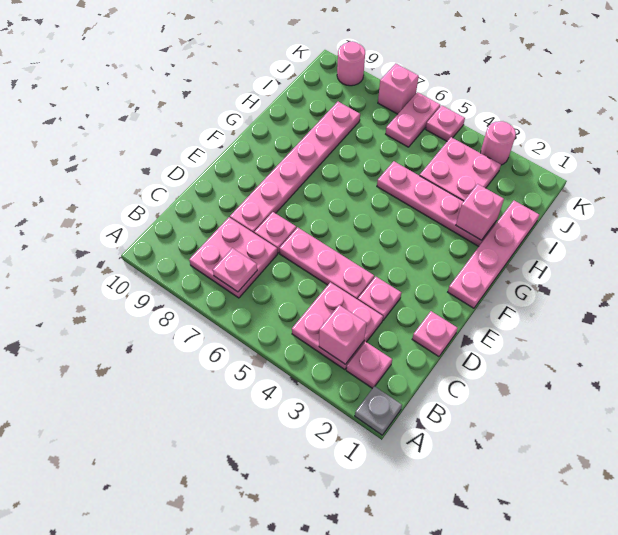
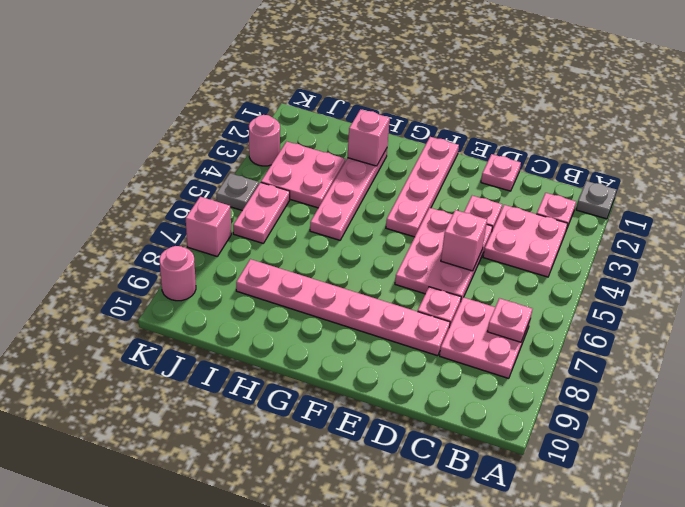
pink 1x1 brick [319,305,366,364] -> pink 1x1 brick moved to [441,210,487,271]
pink 1x3 plate [279,227,374,300] -> pink 2x3 plate [395,208,493,300]
pink 1x4 plate [448,201,539,308] -> pink 1x4 plate turned to [386,137,459,237]
pink 1x2 plate [386,92,440,147] -> pink 1x2 plate turned to [233,182,290,243]
pink 1x1 plate [426,105,465,141] -> grey 1x1 plate [216,173,259,210]

